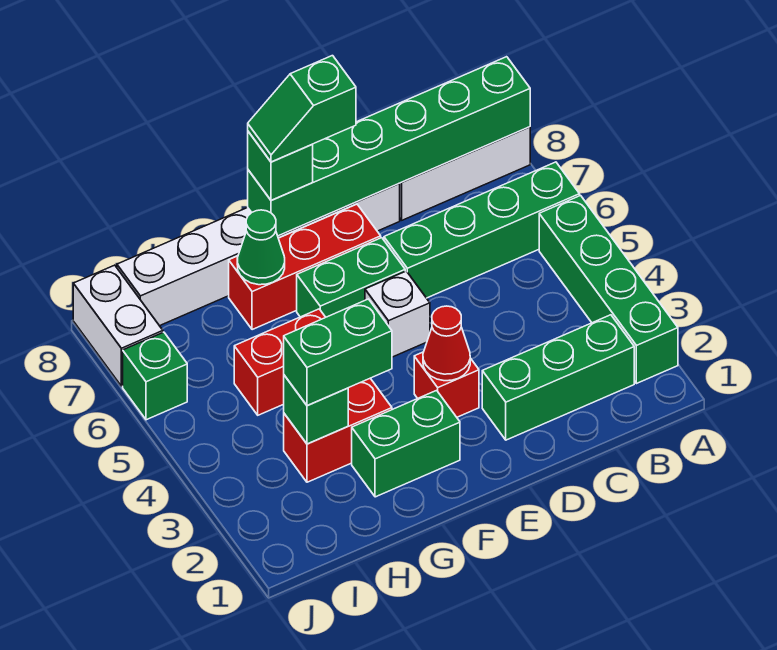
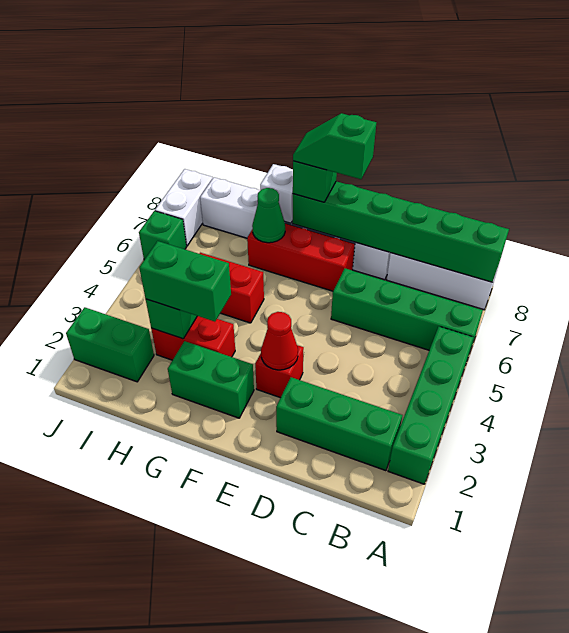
white 1x1 brick [365,271,430,357] -> white 1x1 brick moved to [260,164,293,223]
green 1x2 brick [297,238,405,317] -> green 1x2 brick moved to [66,307,154,382]

